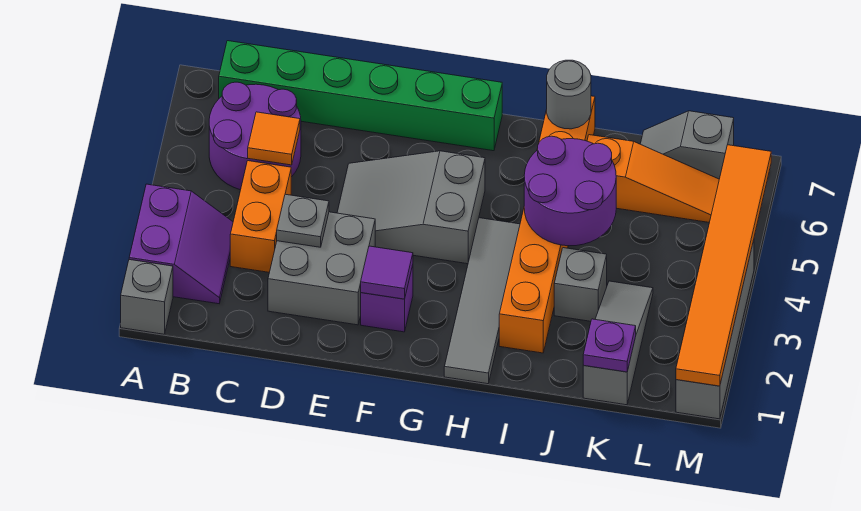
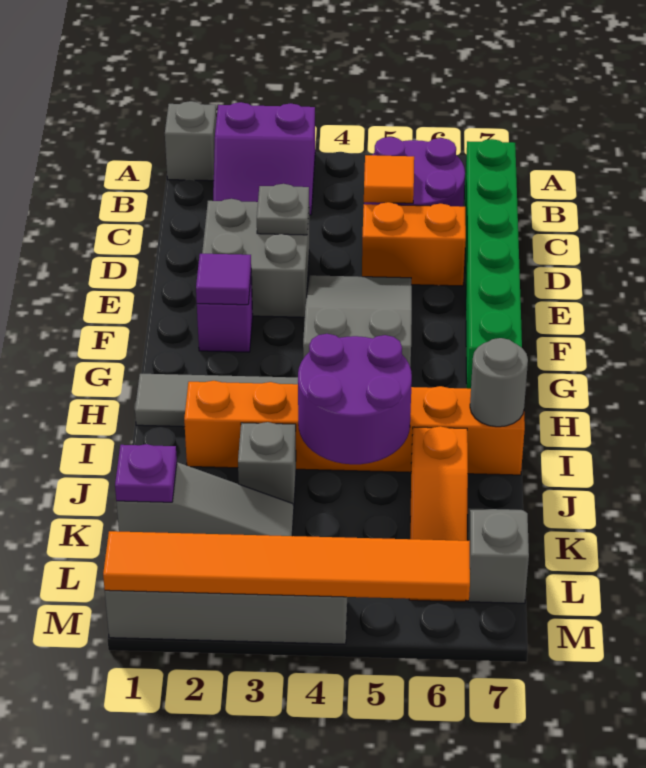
orange 1x2 brick [230,161,291,272] -> orange 1x2 brick moved to [362,202,466,286]

